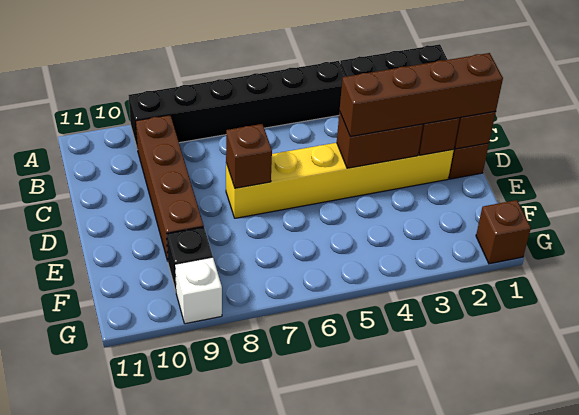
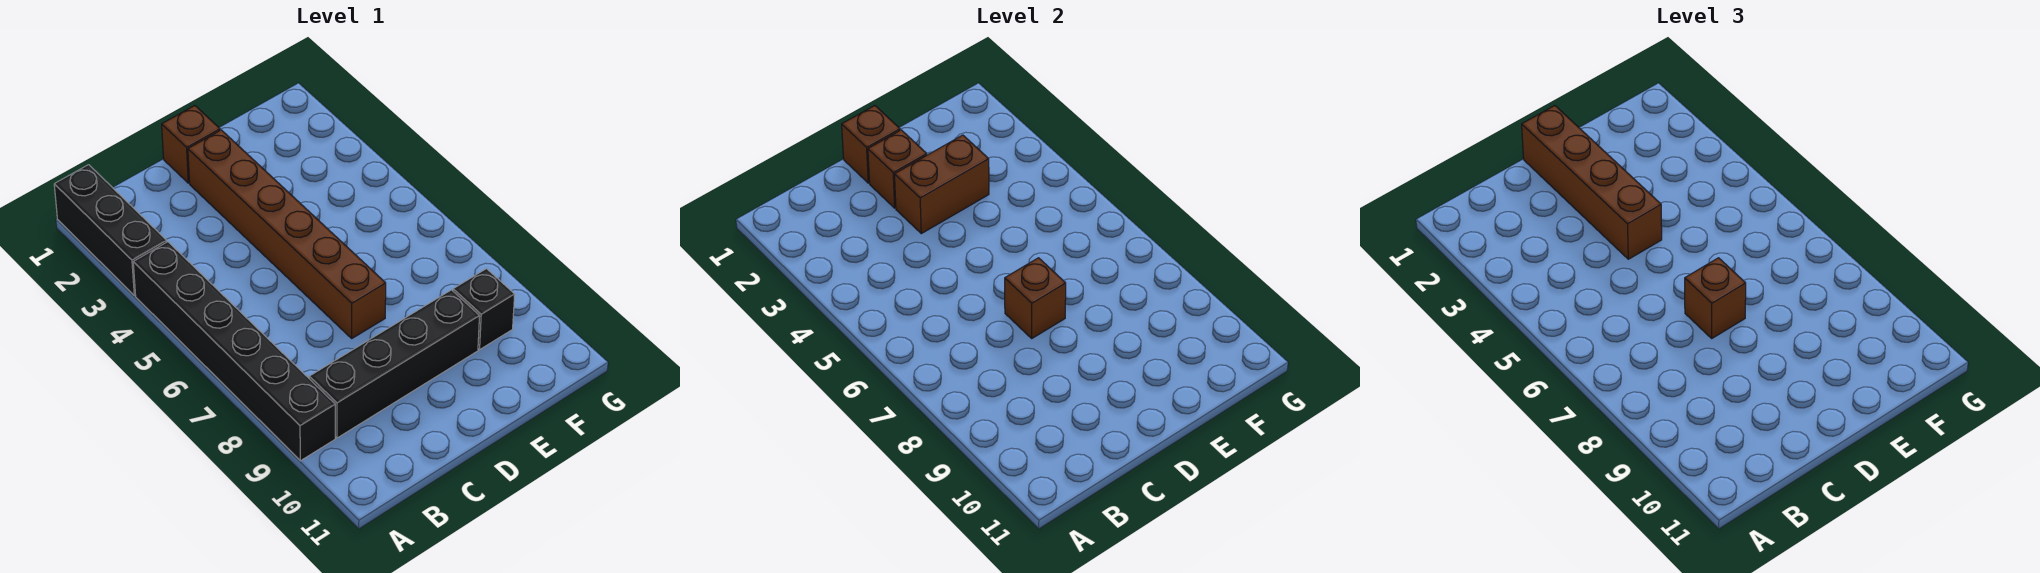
brown 1x4 brick [136,115,204,261] -> black 1x4 brick [309,290,480,438]
yellow 1x6 brick [226,143,454,218] -> brown 1x6 brick [188,130,386,338]
brown 1x2 brick [337,111,423,168] -> brown 1x2 brick turned to [895,135,989,234]
brown 1x1 brick [476,200,531,264] -> brown 1x1 brick moved to [1685,258,1746,338]
white 1x1 brick [175,257,222,324] -> none

